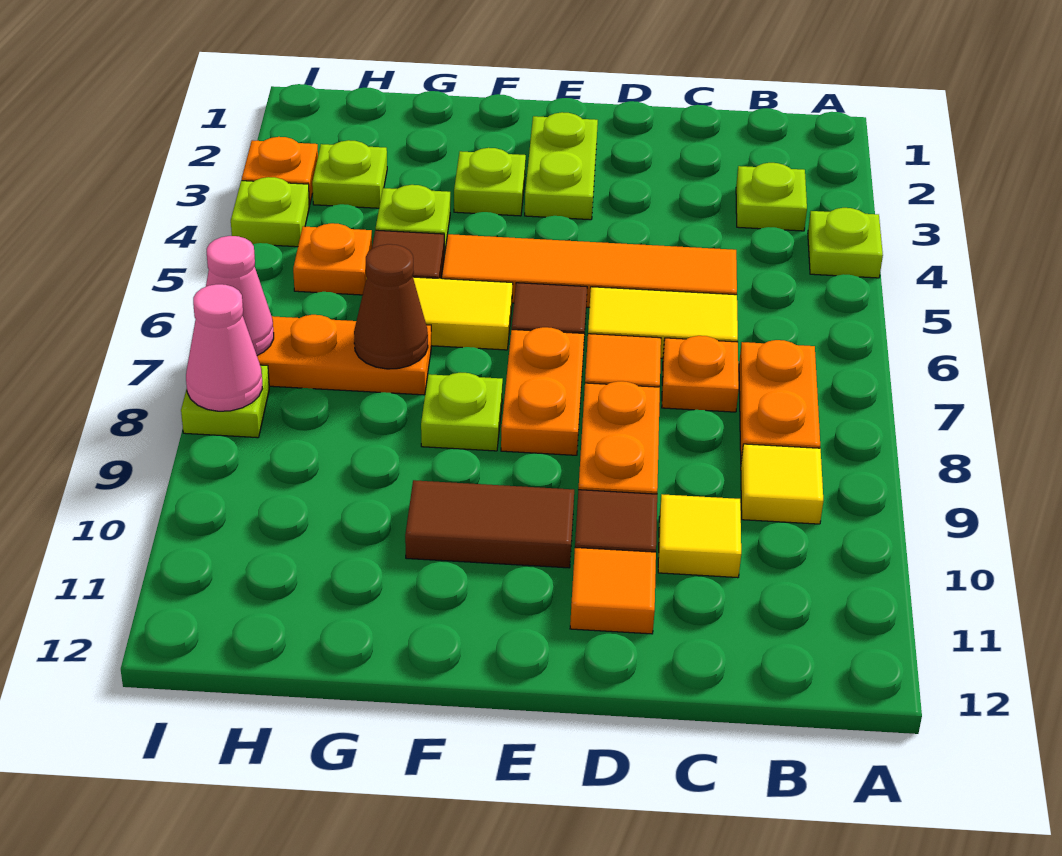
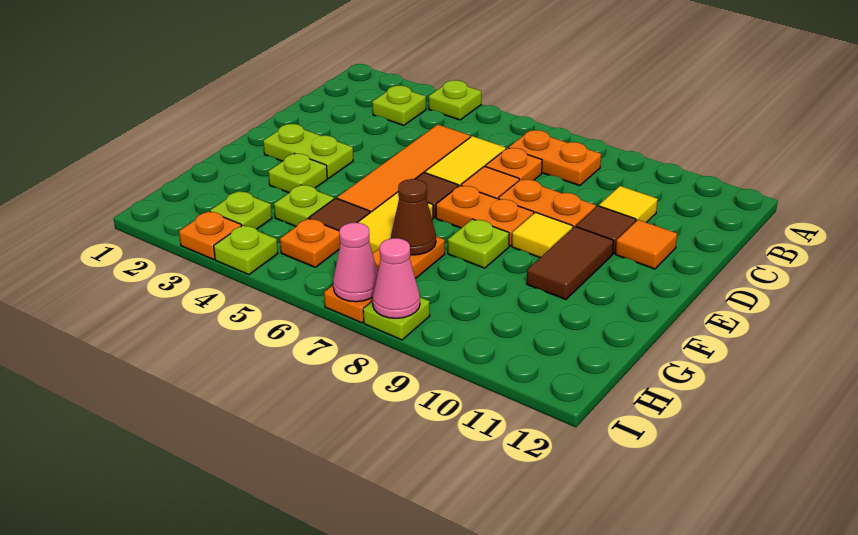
yellow 1x1 tile [741,444,823,524] -> yellow 1x1 tile moved to [512,212,573,257]

